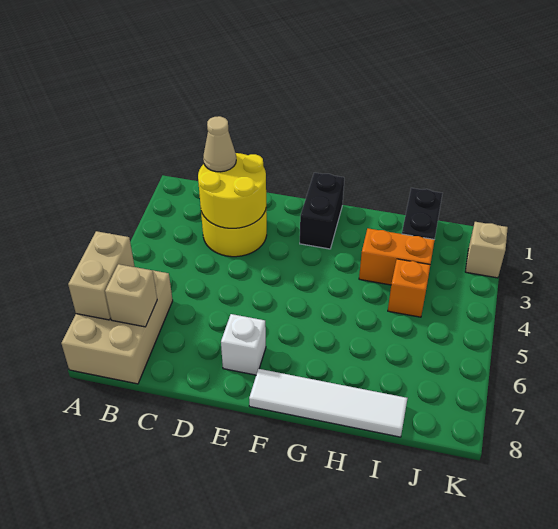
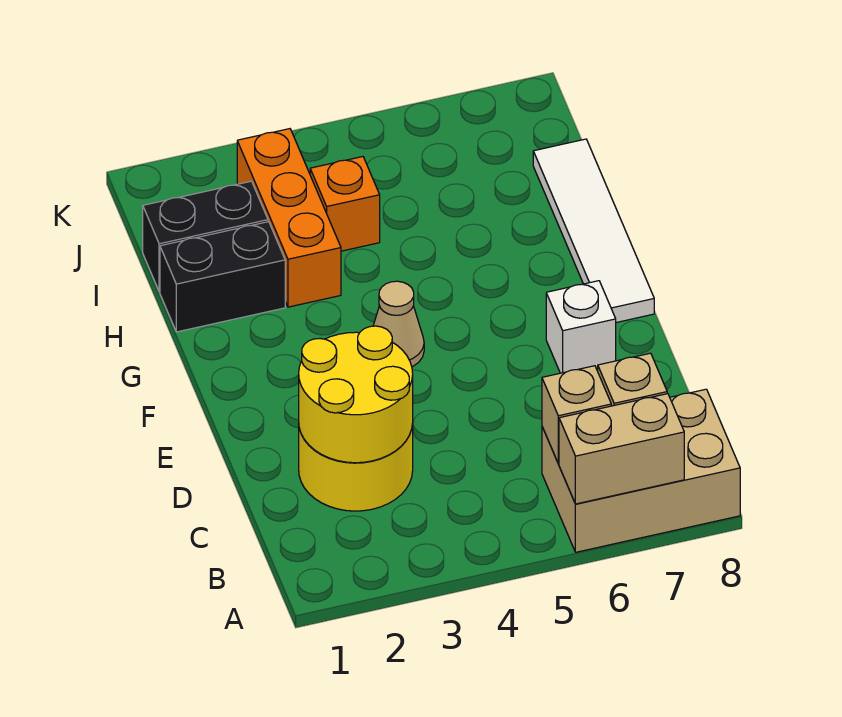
tan 1x1 cone [203,116,236,172] -> tan 1x1 cone moved to [373,281,424,367]
black 1x2 brick [300,173,344,249] -> black 1x2 brick moved to [160,222,285,332]
orange 1x2 brick [359,228,435,285] -> orange 1x3 brick [237,129,341,307]
tan 1x1 brick [465,222,508,278] -> tan 1x1 brick moved to [542,366,611,464]

